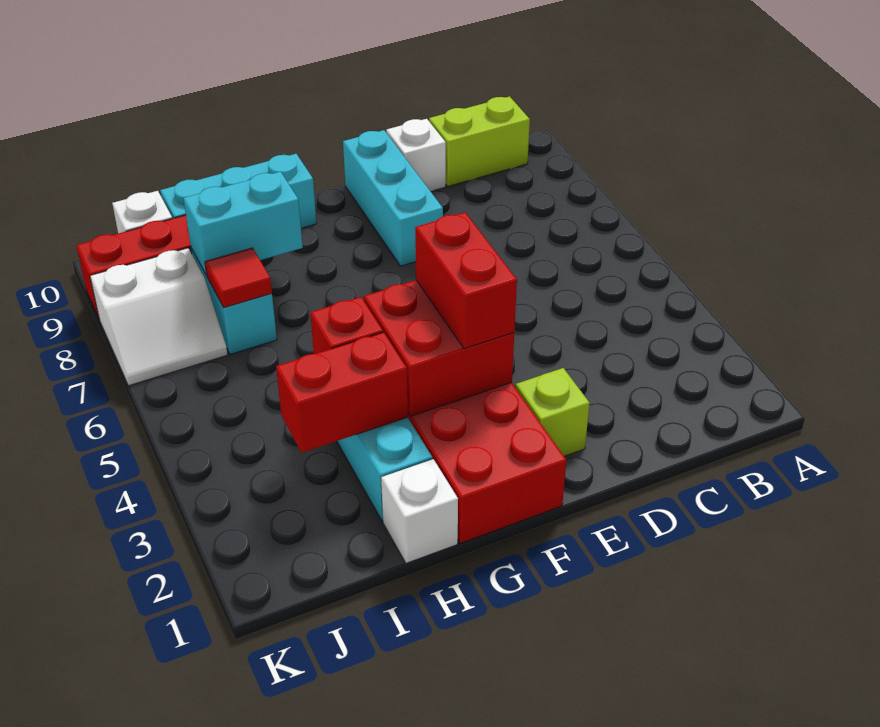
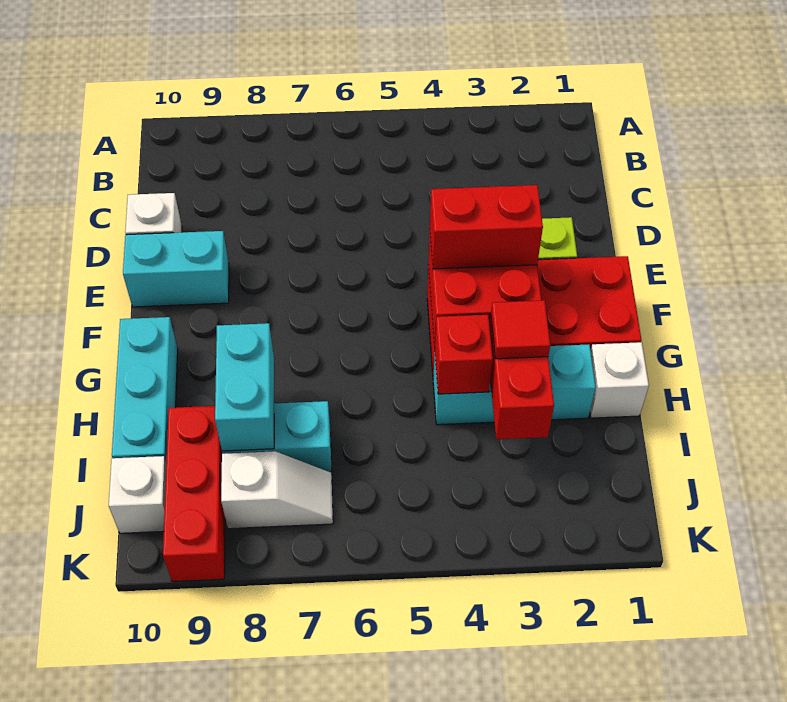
lime 1x2 brick [429,96,530,186] -> none
cyan 1x3 brick [343,130,443,266] -> cyan 1x2 brick [123,231,229,307]
red 1x1 tile [205,248,272,308] -> red 1x1 tile moved to [491,300,550,359]
white 2x2 slope [90,248,228,386] -> white 1x2 slope [221,451,333,529]

